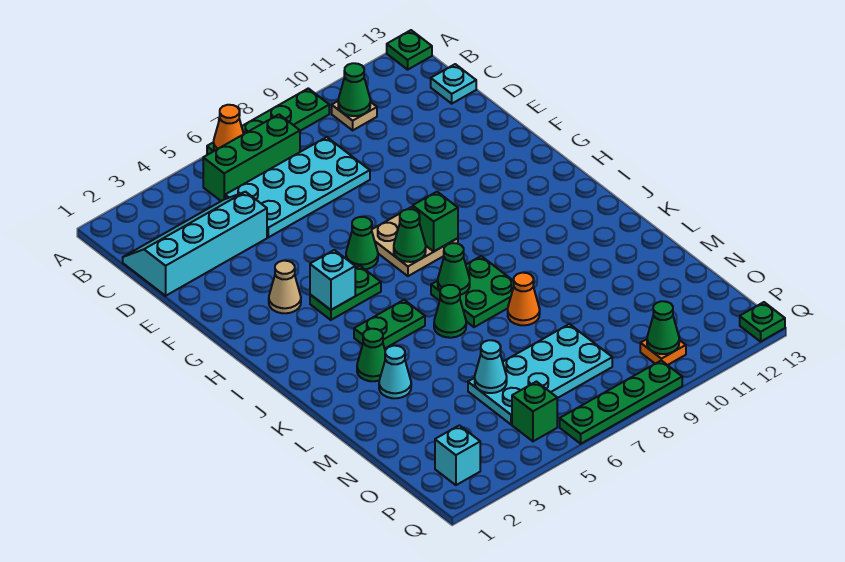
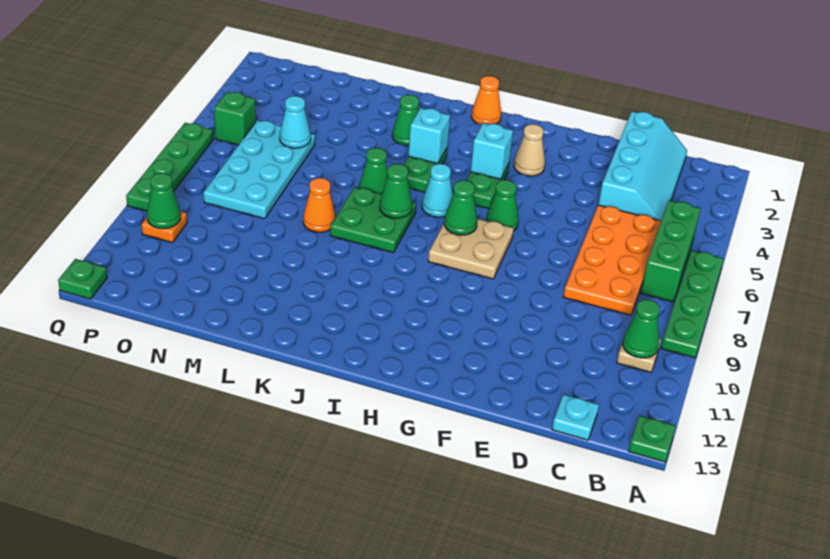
orange 1x1 cone [214,105,244,150] -> orange 1x1 cone moved to [471,76,501,125]
cyan 2x4 plate [225,137,370,237] -> orange 2x4 plate [564,205,661,315]
green 1x1 brick [413,192,458,251] -> none
cyan 1x1 cone [379,346,411,398] -> cyan 1x1 cone moved to [422,164,453,217]
cyan 1x1 brick [435,425,480,485] -> cyan 1x1 brick moved to [409,108,450,164]

